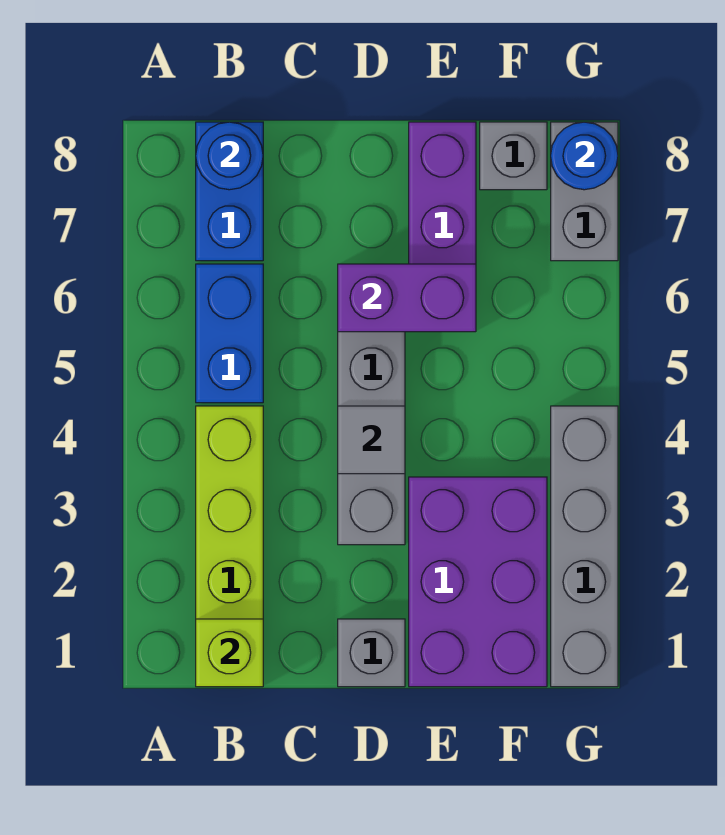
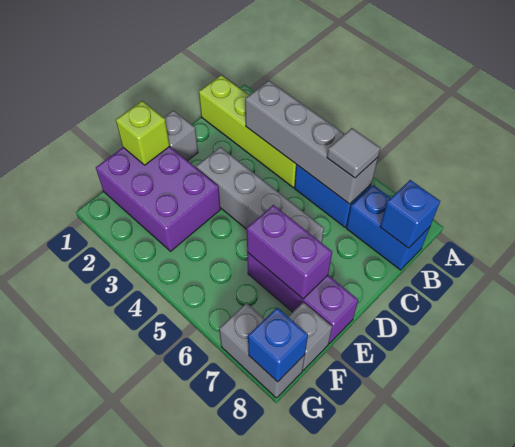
lime 1x1 brick [196,619,263,687] -> lime 1x1 brick moved to [116,101,170,165]
blue 1x1 round brick [196,122,263,190] -> blue 1x1 brick [380,180,440,248]
grey 1x1 tile [338,406,405,474] -> grey 1x1 tile moved to [327,128,380,178]
purple 1x2 brick [338,264,476,332] -> purple 1x2 brick turned to [247,205,332,299]
grey 1x4 brick [551,406,618,687] -> grey 1x4 brick moved to [245,81,378,204]
blue 1x1 round brick [551,122,618,190] -> blue 1x1 brick [248,308,308,382]

